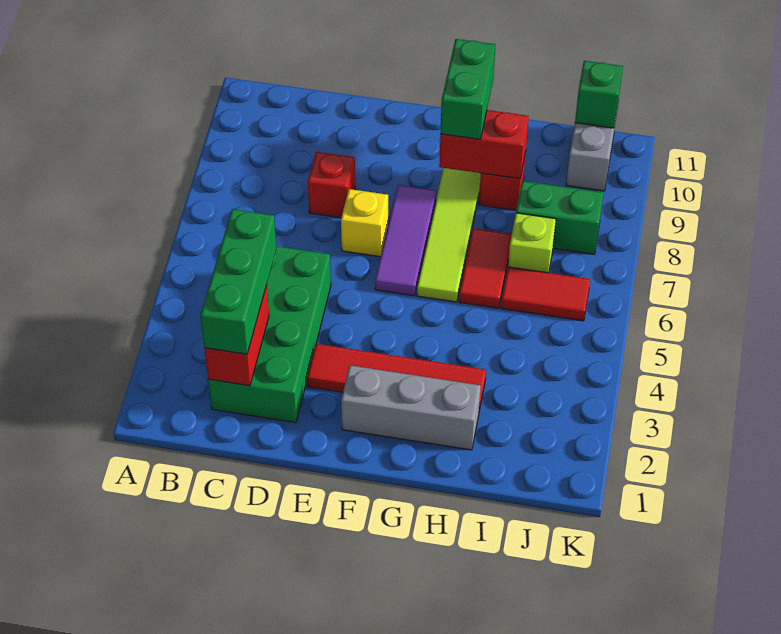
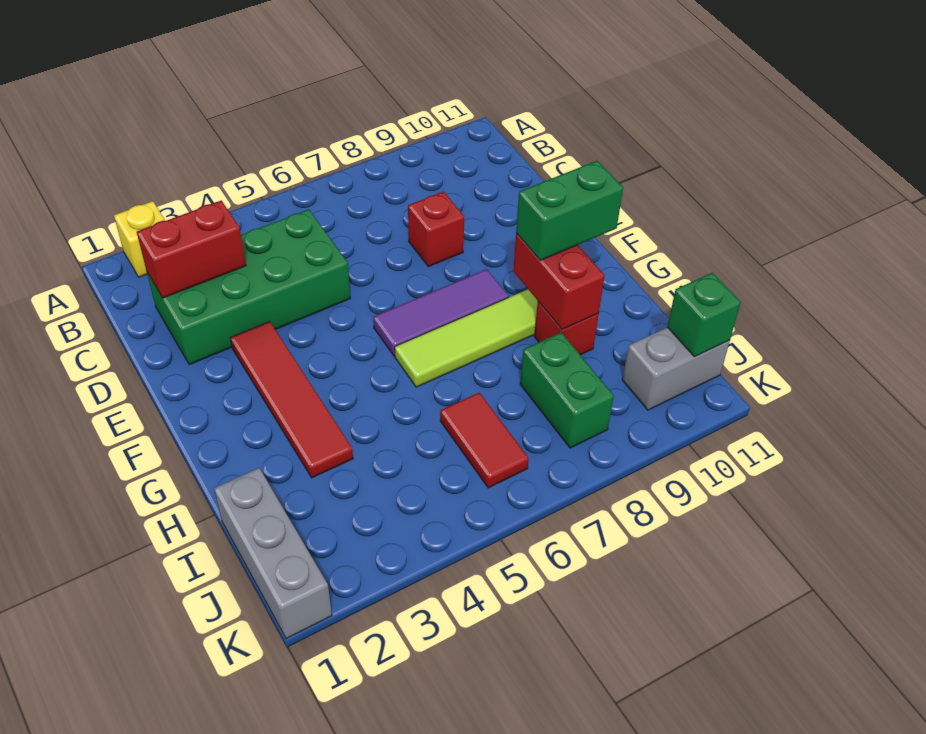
green 1x3 brick [201,209,276,354] -> none
yellow 1x1 brick [341,189,388,257] -> yellow 1x1 brick moved to [114,201,165,277]
grey 1x3 brick [341,365,481,450] -> grey 1x3 brick moved to [214,468,332,639]
red 1x2 tile [459,228,512,308] -> none
lime 1x1 brick [508,213,556,273] -> none

